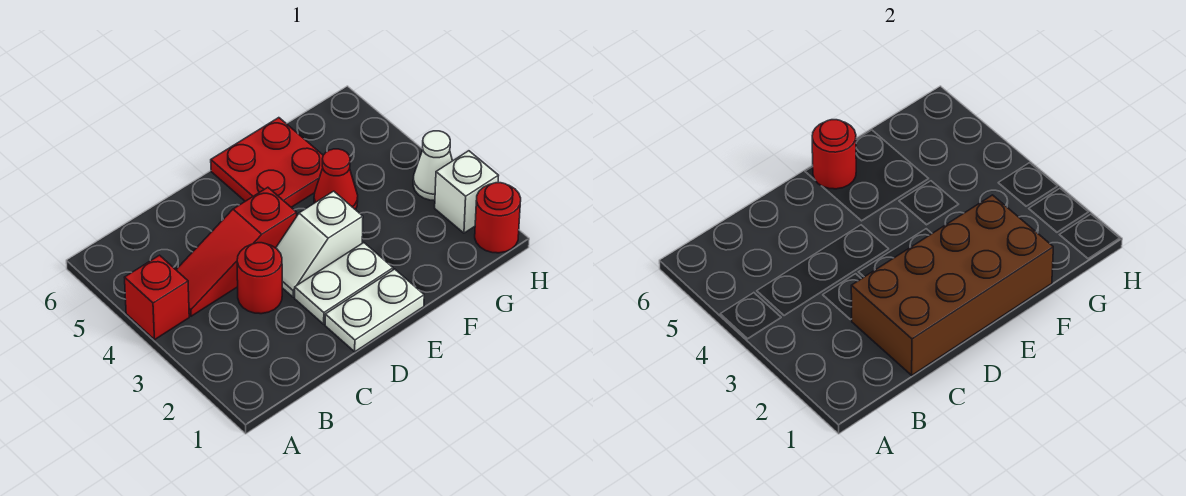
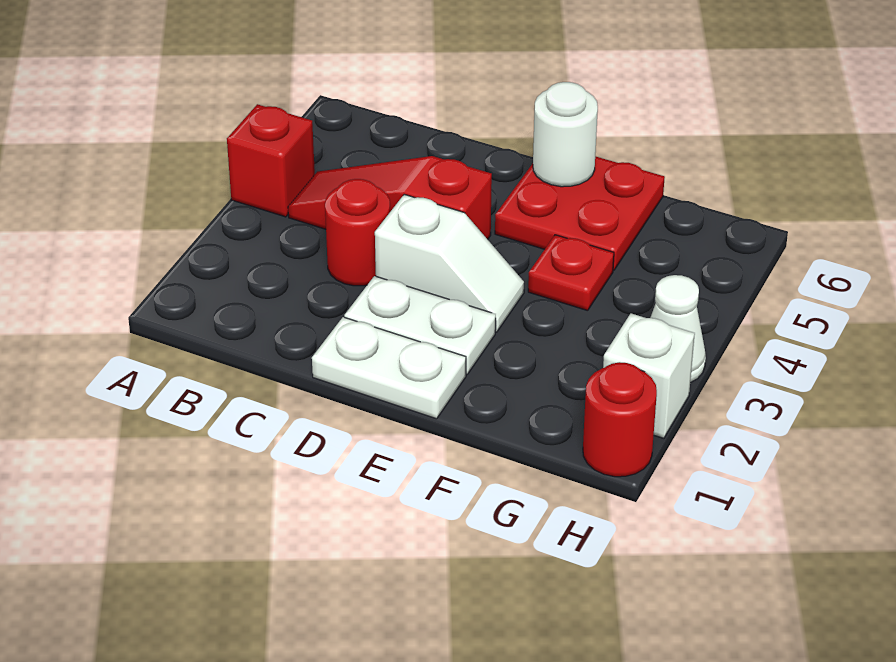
brown 2x4 brick [851,195,1053,375] -> none
white 1x2 slope [276,191,363,297] -> white 1x2 slope turned to [375,194,524,332]
red 1x1 round brick [812,120,856,189] -> white 1x1 round brick [533,82,598,187]
red 1x1 cone [314,149,358,210] -> red 1x1 plate [528,235,614,311]

